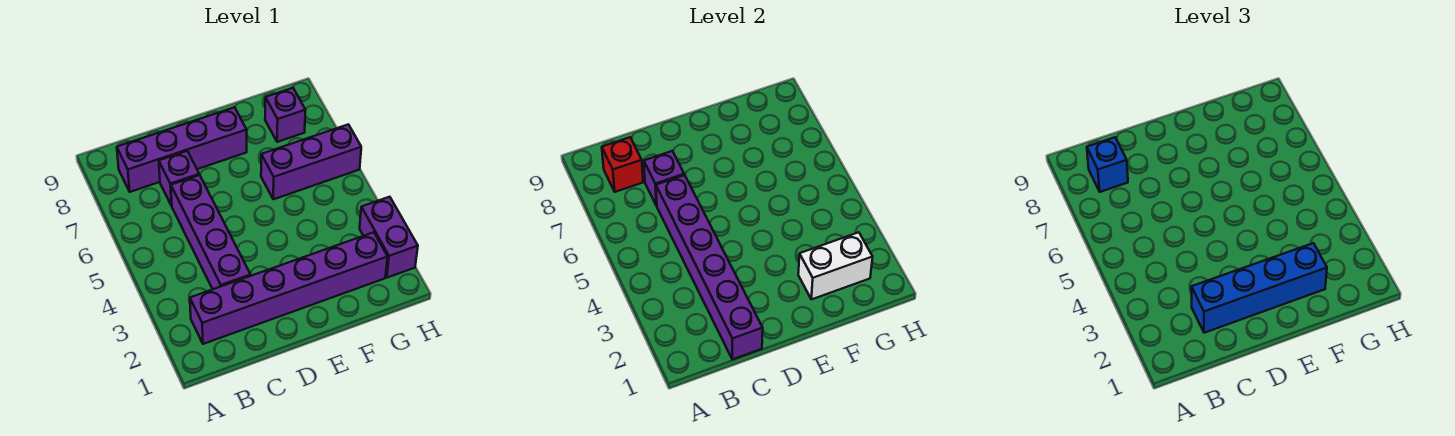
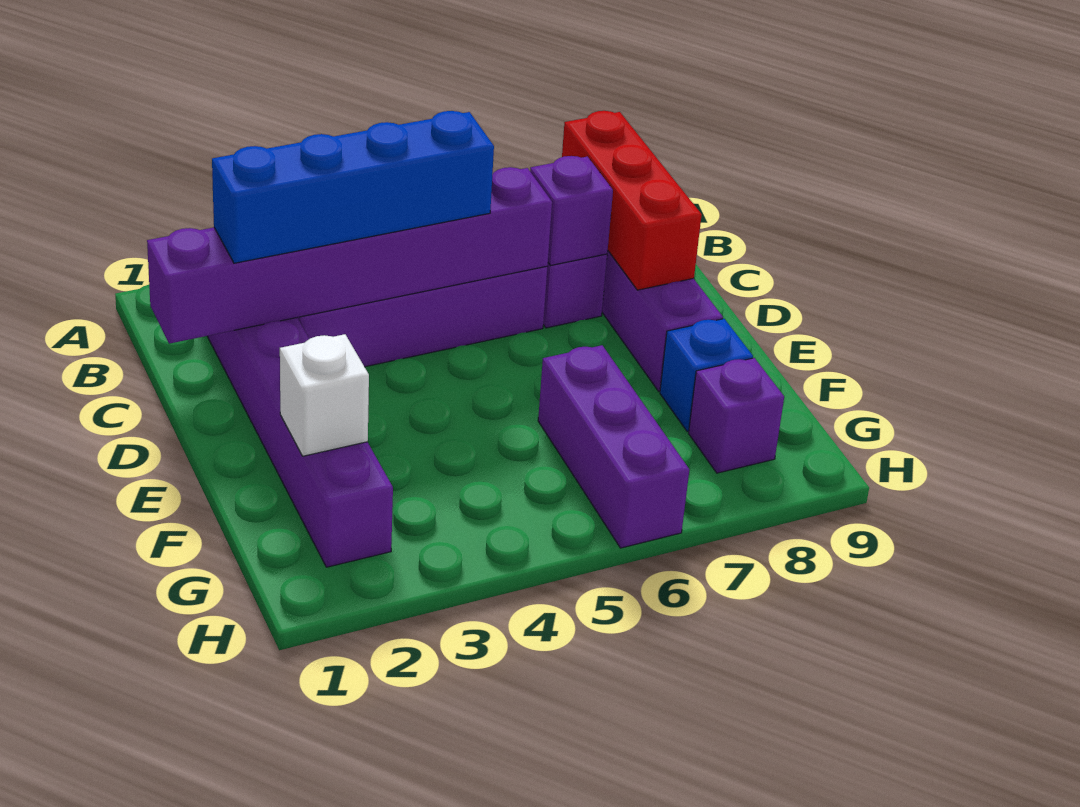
red 1x1 brick [602,137,643,192] -> red 1x3 brick [562,111,702,290]
blue 1x1 brick [1087,137,1128,192] -> blue 1x1 brick moved to [660,319,753,432]
blue 1x4 brick [1191,243,1327,333] -> blue 1x4 brick turned to [212,111,494,263]
white 1x2 brick [798,232,873,299] -> white 1x1 brick [280,334,369,456]
purple 1x2 brick [360,197,418,278] -> none

